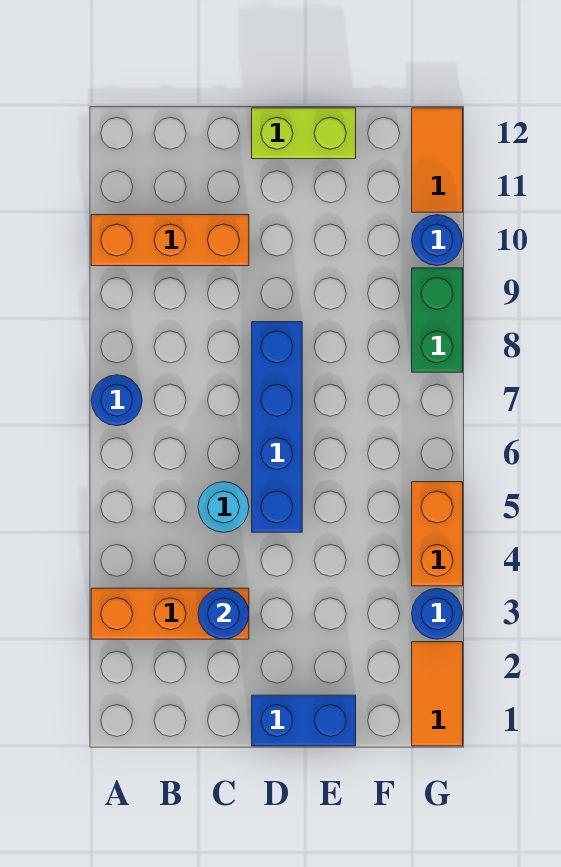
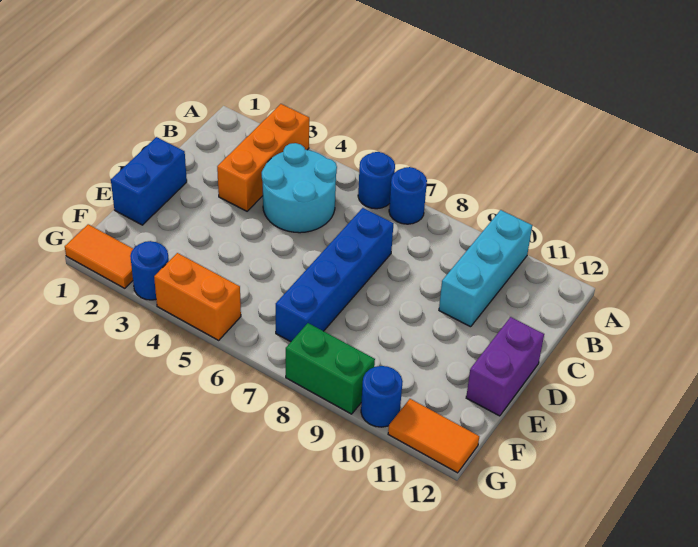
orange 1x3 brick [91,215,249,266] -> cyan 1x3 brick [439,210,532,327]
blue 1x1 round brick [198,588,249,639] -> blue 1x1 round brick moved to [358,152,395,209]
cyan 1x1 round brick [198,482,249,532] -> cyan 2x2 round brick [262,143,337,233]
blue 1x4 brick [252,322,302,532] -> blue 1x4 brick turned to [276,208,393,342]
lime 1x2 brick [252,108,356,159] -> purple 1x2 brick [466,317,544,416]

